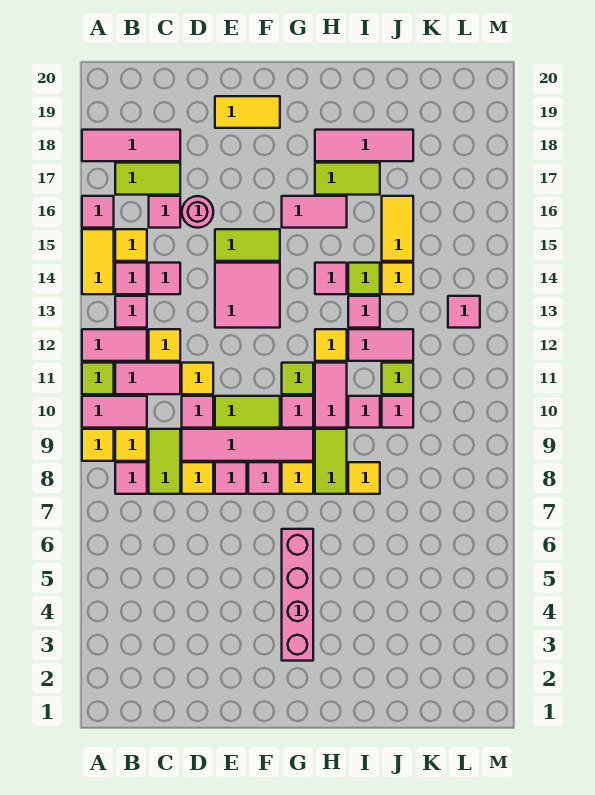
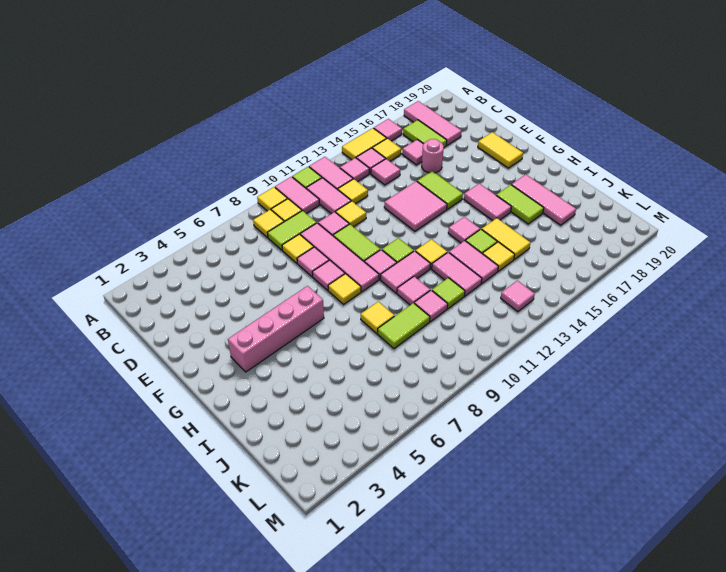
pink 1x1 tile [115,462,147,494] -> yellow 1x1 tile [253,209,284,238]
lime 1x2 tile [315,429,347,494] -> lime 1x2 tile moved to [378,303,430,349]
pink 1x1 tile [348,296,380,328] -> pink 1x2 tile [449,241,498,284]
yellow 1x2 tile [382,196,413,261] -> yellow 1x2 tile turned to [482,218,530,259]

